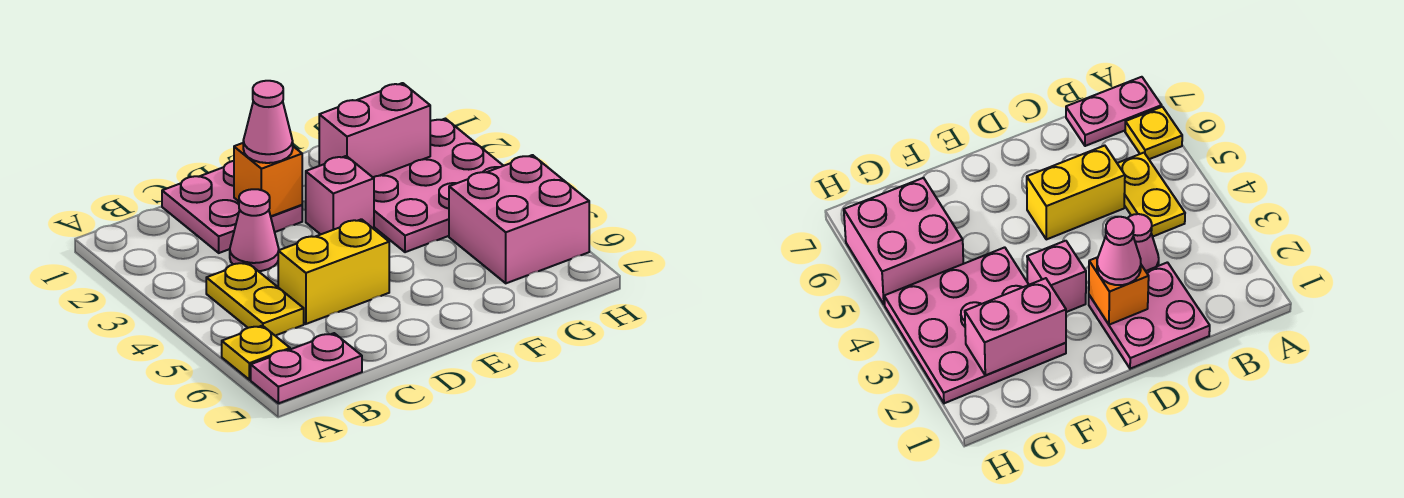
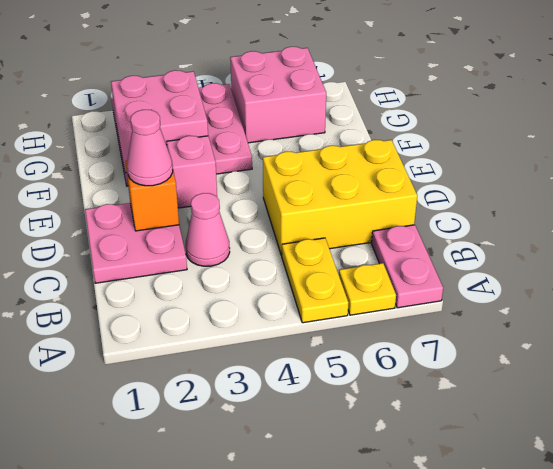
yellow 1x2 plate [206,262,304,336] -> yellow 1x2 plate turned to [281,238,348,323]
yellow 1x2 brick [278,219,389,324] -> yellow 2x3 brick [263,140,417,255]
pink 1x2 brick [319,83,430,177] -> pink 2x2 brick [111,70,208,173]

